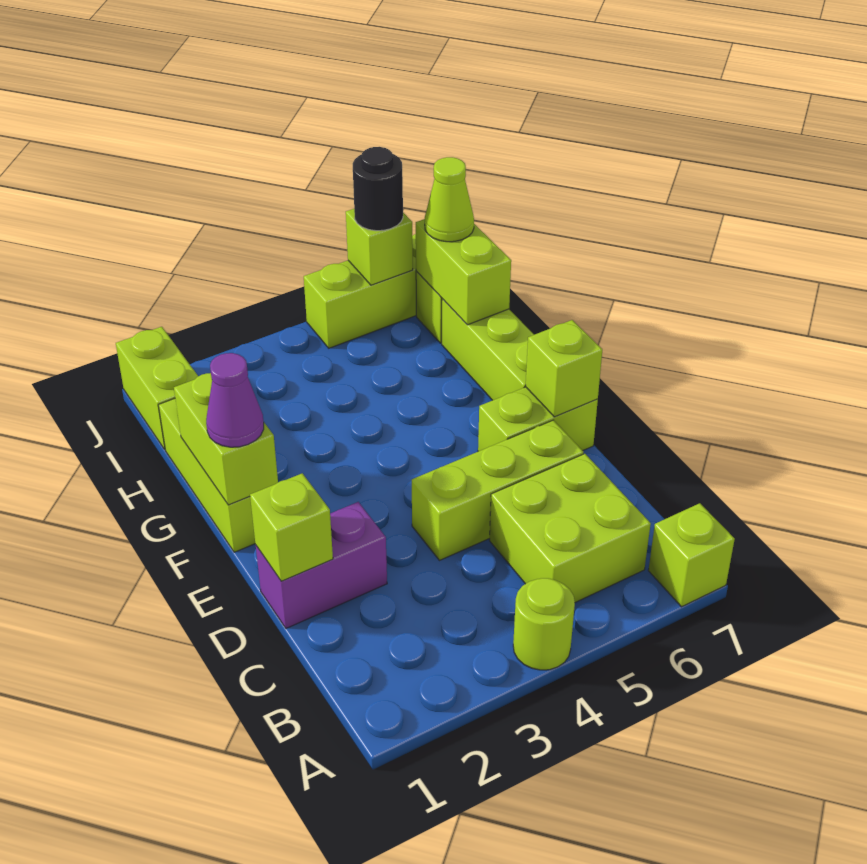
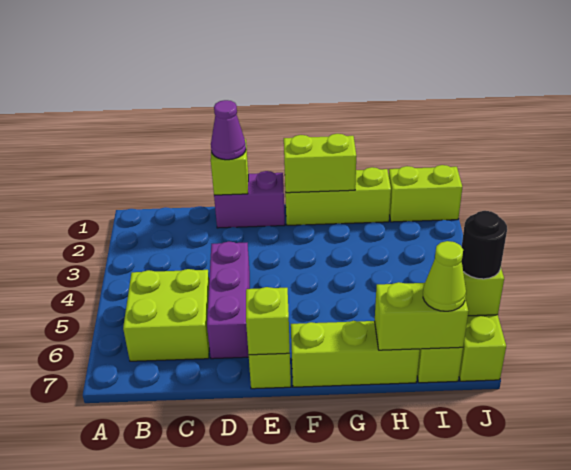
lime 1x1 round brick [513,578,575,670] -> none
lime 1x1 brick [648,503,735,607] -> none
purple 1x2 brick [256,502,387,628] -> purple 1x2 brick turned to [214,171,285,228]
lime 1x3 brick [412,420,583,561] -> purple 1x3 brick [207,242,250,359]
purple 1x1 cone [206,353,264,447] -> purple 1x1 cone moved to [211,100,246,160]

